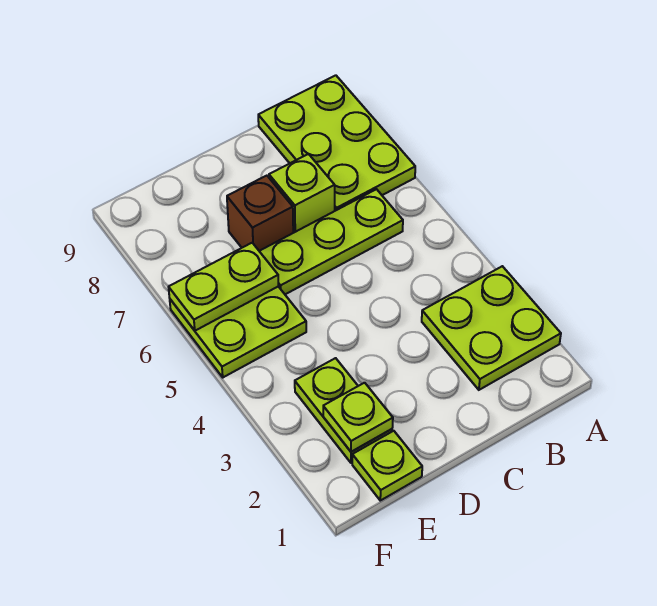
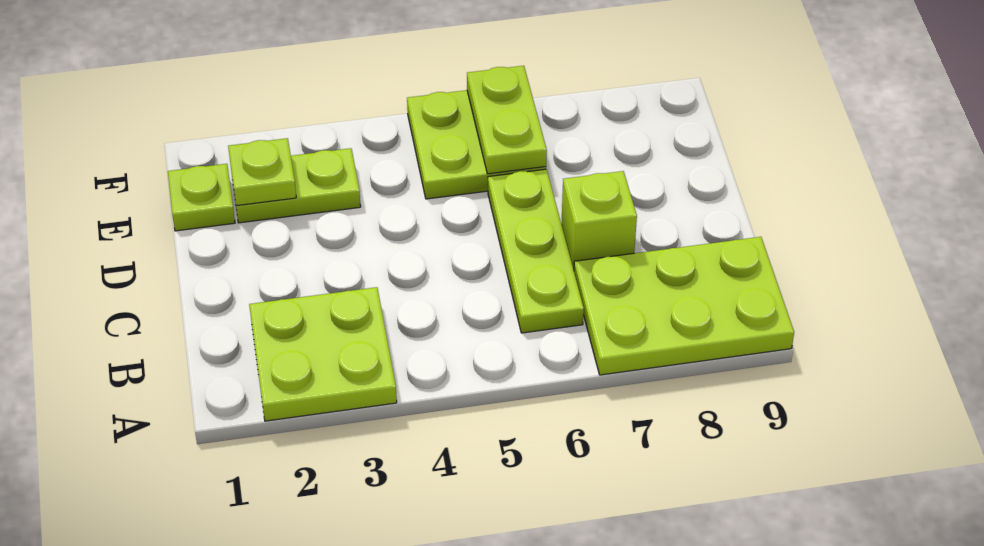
brown 1x1 brick [227,176,293,251] -> none

